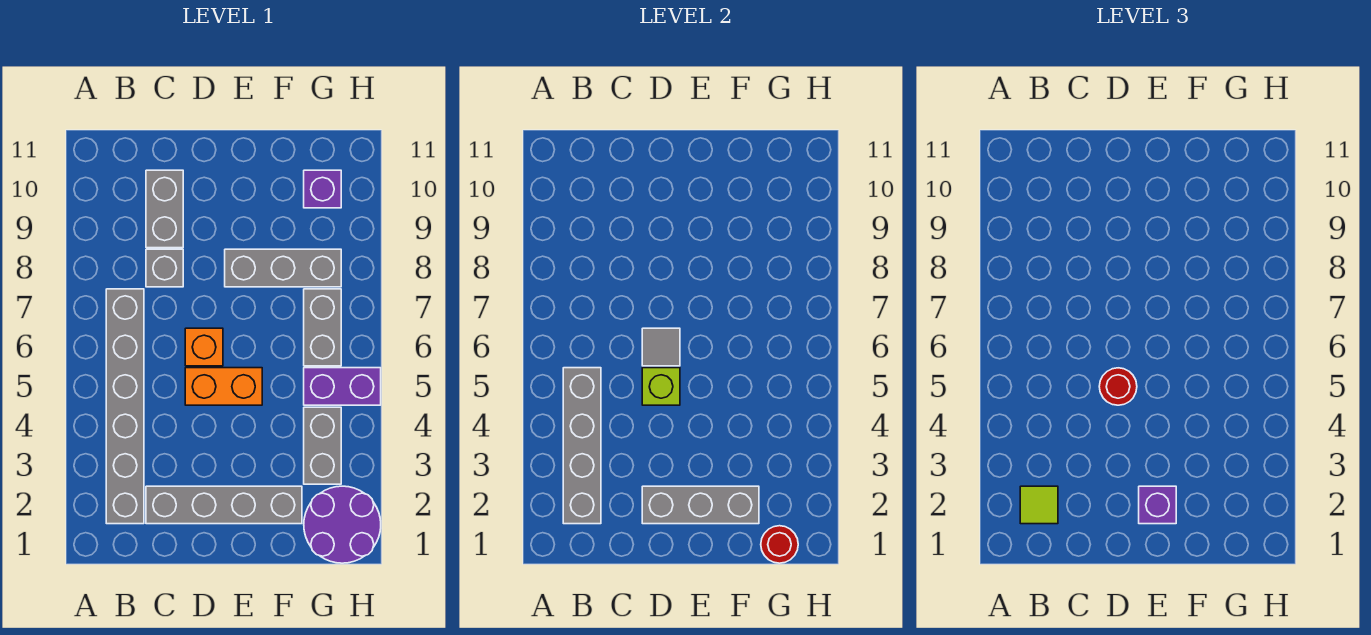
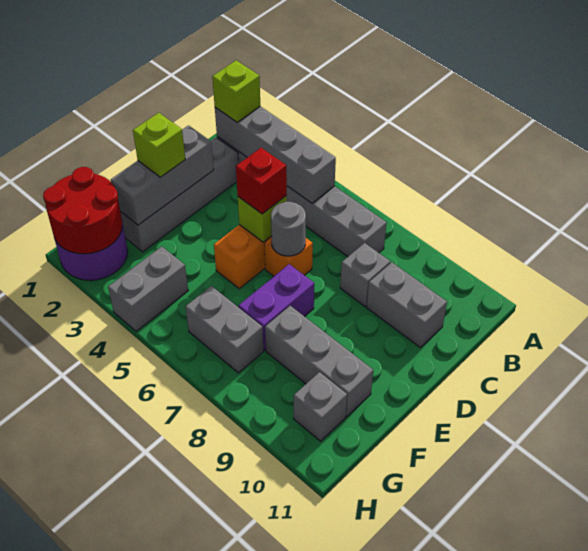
lime 1x1 tile [1020,486,1058,524] -> lime 1x1 brick [212,60,260,122]
red 1x1 round brick [1099,368,1137,405] -> red 1x1 brick [236,148,287,214]
grey 1x1 tile [642,328,680,366] -> grey 1x1 round brick [271,202,306,256]
purple 1x1 brick [1139,486,1176,524] -> lime 1x1 brick [133,113,185,177]
grey 1x3 brick [225,249,341,287] -> grey 1x3 brick turned to [265,306,373,417]
red 1x1 round brick [761,526,798,563] -> red 2x2 round brick [43,167,122,254]
grey 1x2 brick [304,407,341,484] -> grey 1x2 brick turned to [108,246,188,332]
purple 1x2 brick [304,368,381,405] -> purple 1x2 brick moved to [239,264,314,350]
purple 1x1 brick [304,170,341,208] -> grey 1x1 brick [294,372,347,441]

